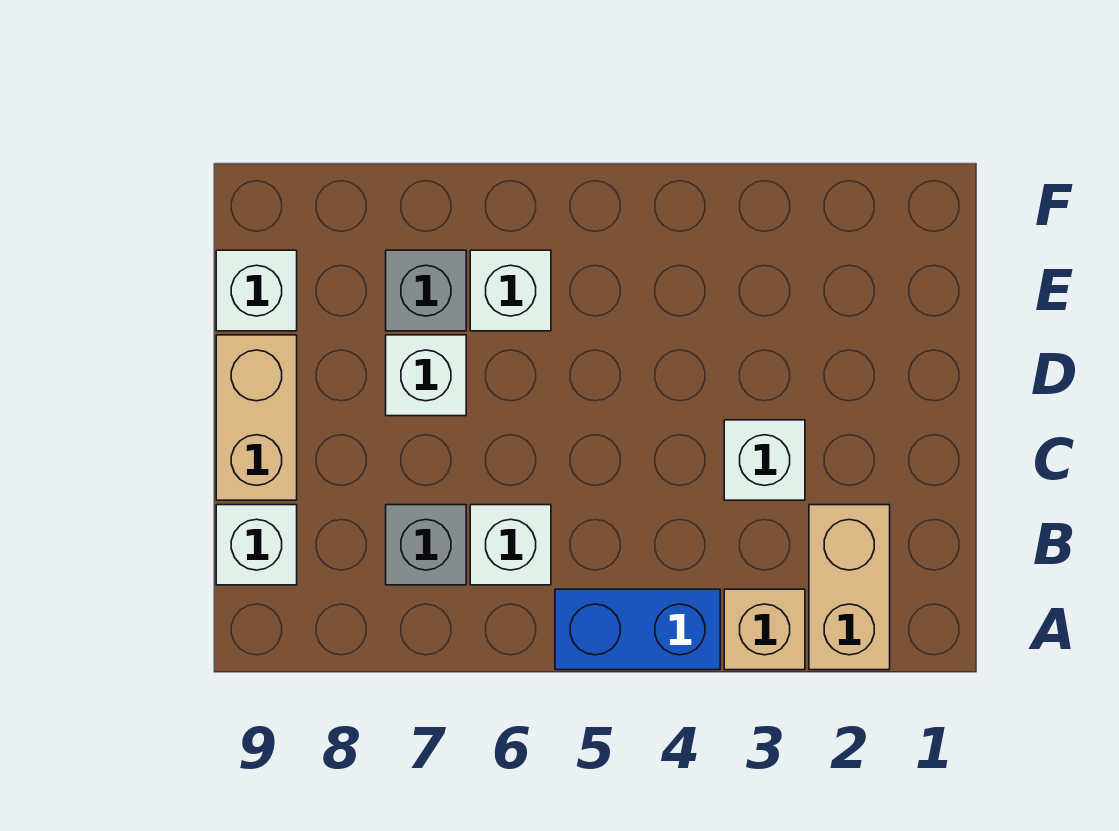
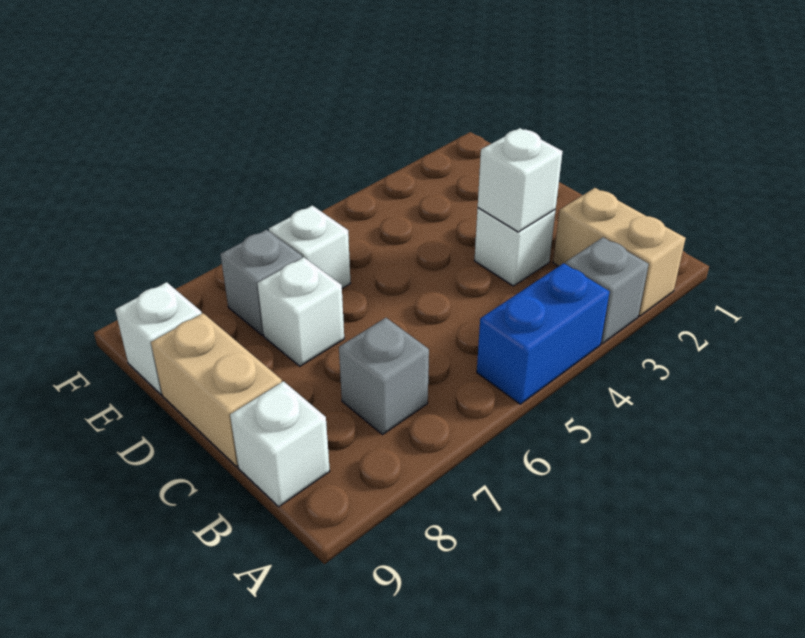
tan 1x1 brick [724,589,805,670] -> grey 1x1 brick [565,237,649,344]
white 1x1 brick [470,505,551,585] -> white 1x1 brick moved to [478,128,563,232]

